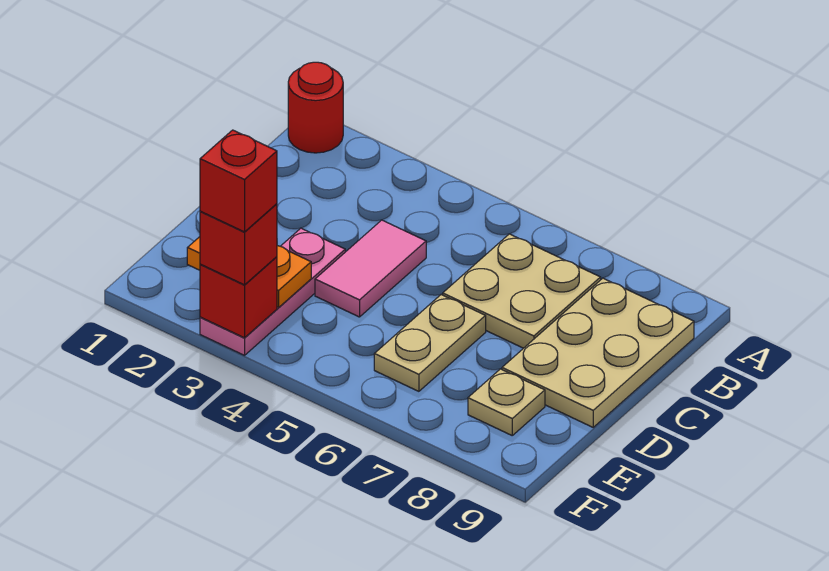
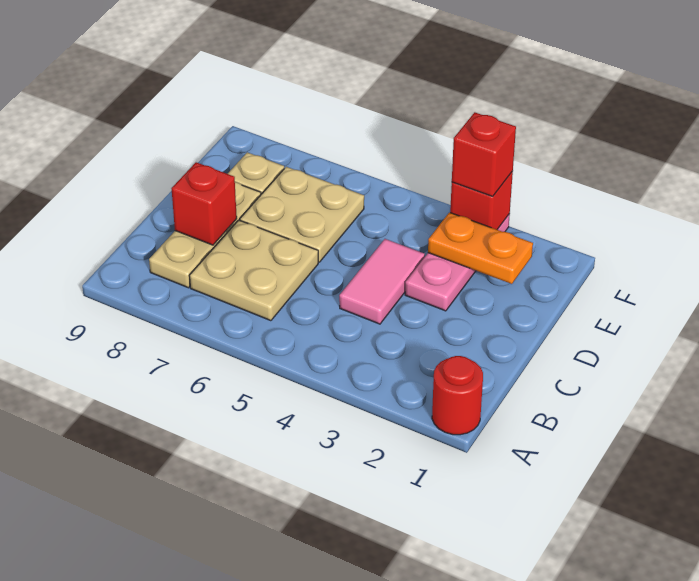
tan 2x3 plate [502,278,694,427] -> tan 1x3 plate [149,182,261,288]
tan 1x2 plate [374,294,486,391] -> tan 2x2 plate [240,167,364,262]
red 1x1 brick [200,130,277,232] -> red 1x1 brick moved to [172,162,237,245]

